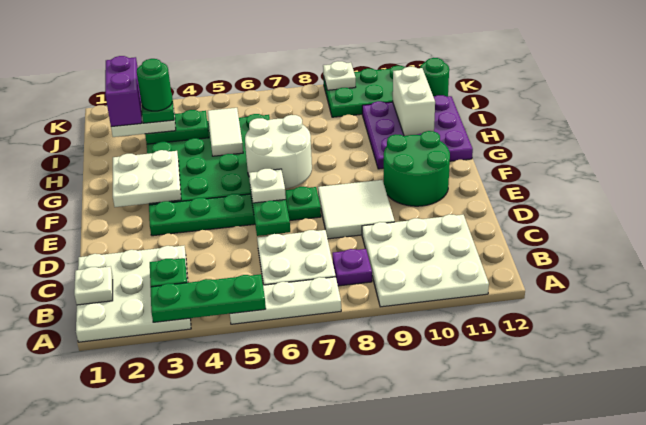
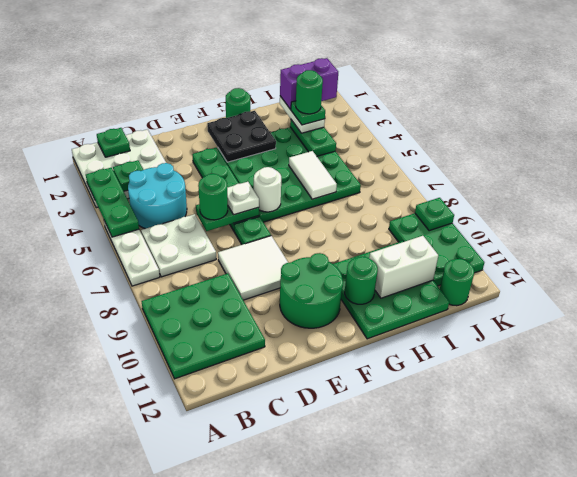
white 3x3 plate [362,214,489,307] -> green 3x3 plate [141,273,265,379]
white 1x1 plate [74,267,113,305] -> green 1x1 plate [97,128,130,157]
none -> cyan 2x2 round brick [128,163,187,229]
purple 1x1 plate [332,249,372,286] -> none
none -> green 1x1 round brick [198,174,228,220]
white 2x2 plate [113,150,181,207] -> black 2x2 plate [207,111,276,162]
white 2x2 round brick [245,115,312,189] -> white 1x1 round brick [254,167,281,212]
none -> green 1x1 round brick [226,88,250,118]
purple 3x3 plate [362,95,473,169] -> green 3x3 plate [333,241,449,339]
none -> green 1x1 round brick [345,257,378,304]
white 1x2 tile [208,108,243,156] -> white 1x2 tile turned to [289,151,337,199]
white 1x1 plate [323,61,356,90] -> green 1x1 plate [415,198,454,231]

